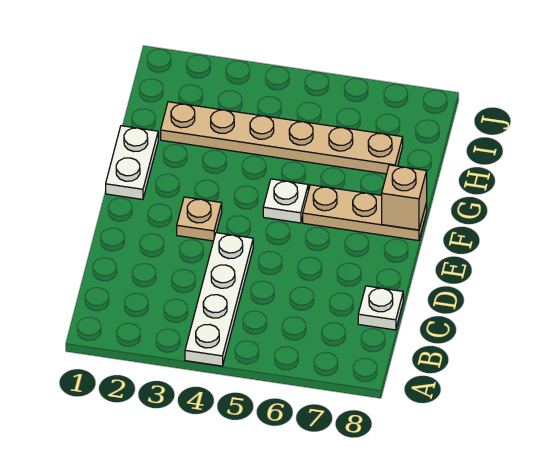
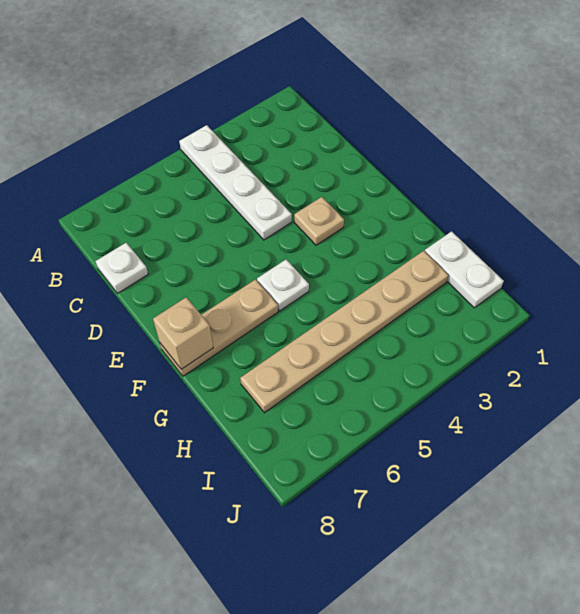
white 1x2 plate [106,126,158,199] -> white 1x2 plate moved to [425,231,504,308]

